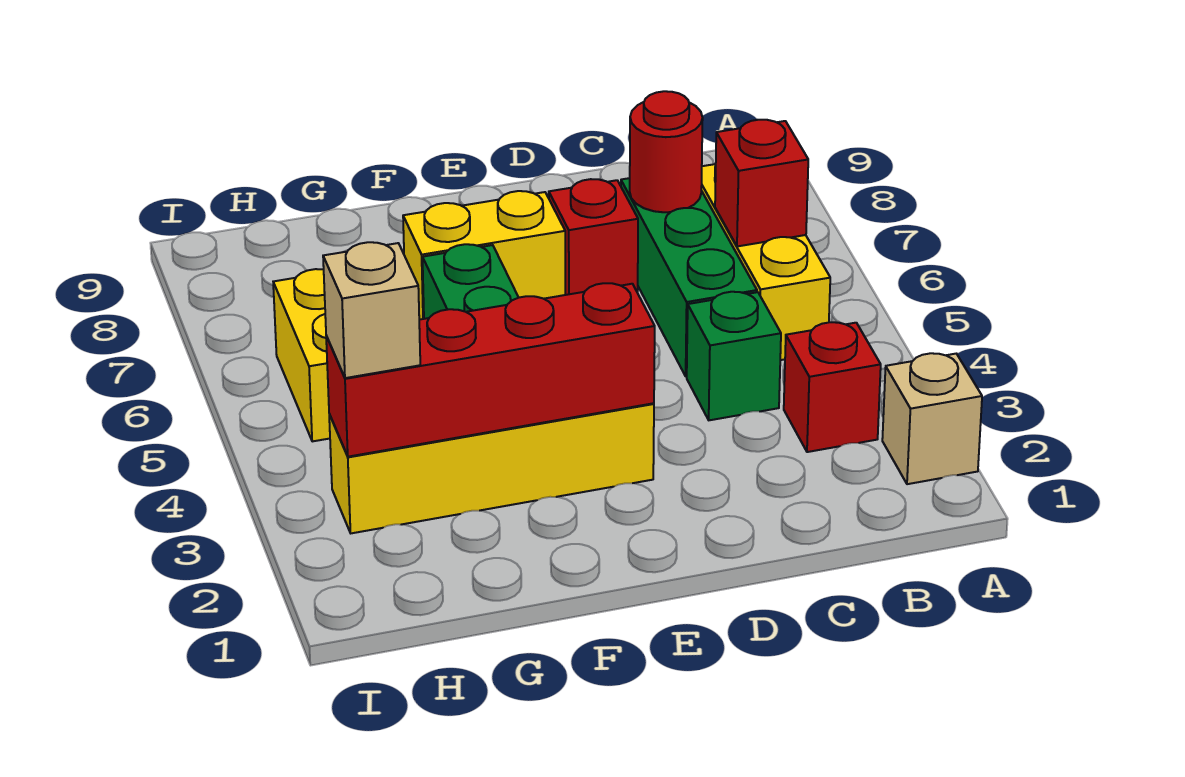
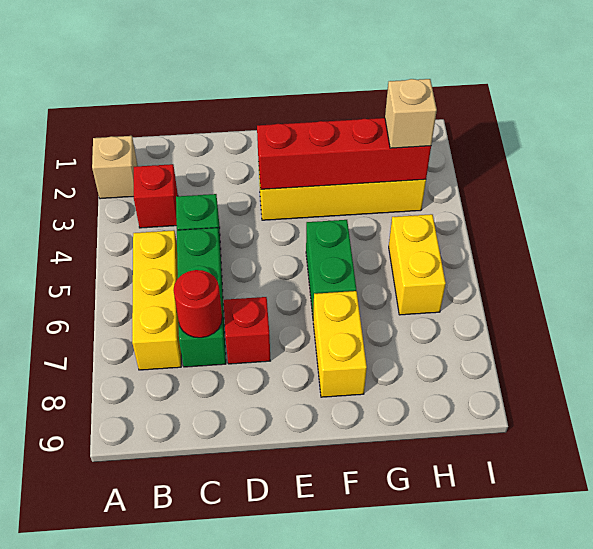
red 1x1 brick [715,120,808,246] -> none
yellow 1x2 brick [403,191,565,320] -> yellow 1x2 brick turned to [313,291,367,397]

